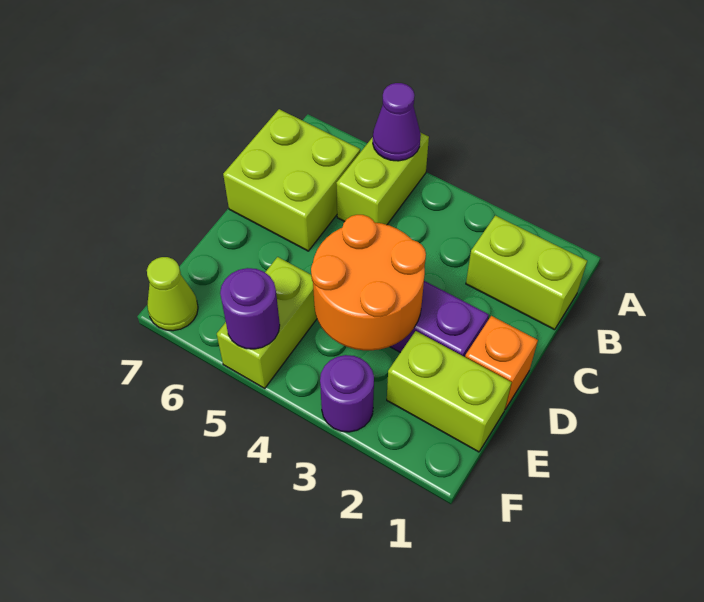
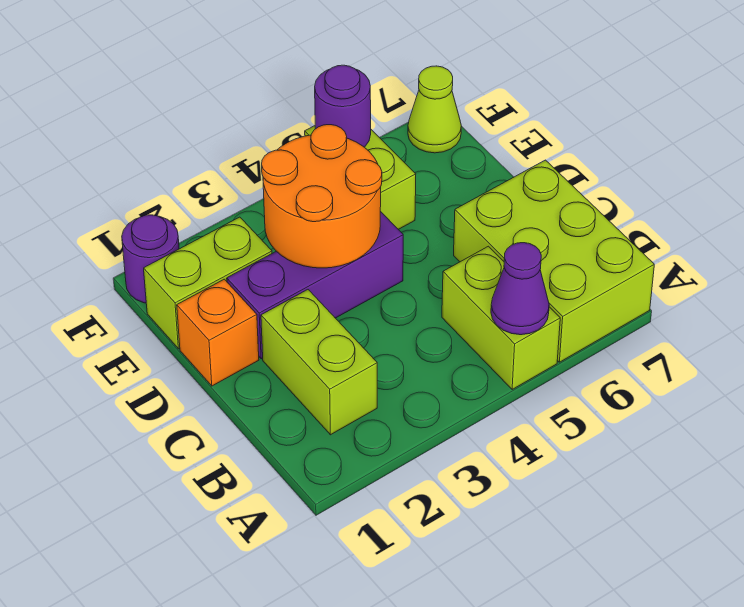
lime 1x2 brick [466,216,587,330] -> lime 1x2 brick turned to [261,290,377,435]
lime 2x2 brick [223,109,360,251] -> lime 2x3 brick [454,160,654,362]
purple 1x1 round brick [320,355,374,432] -> purple 1x1 round brick moved to [122,215,179,303]

